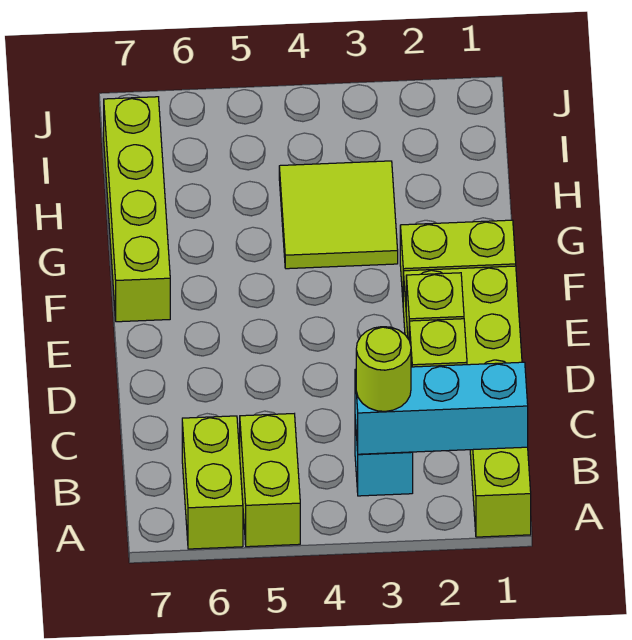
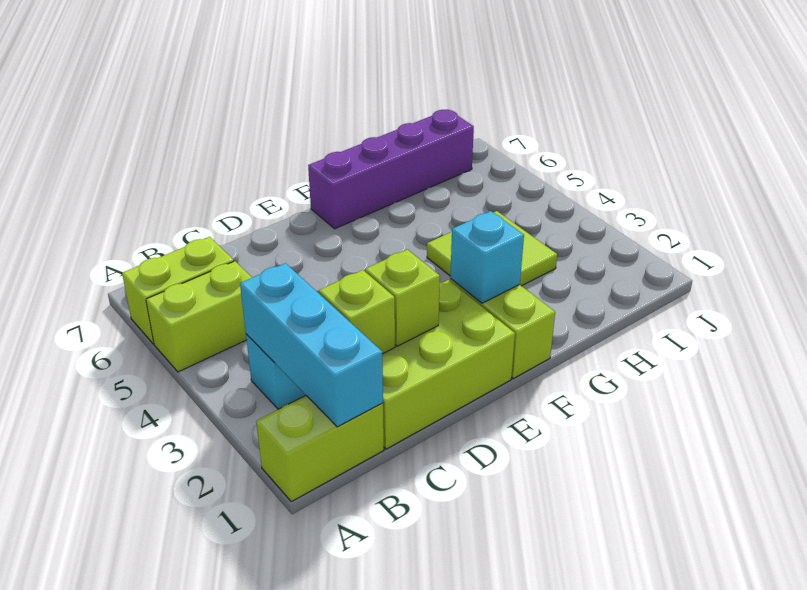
lime 1x1 round brick [356,327,411,411] -> none
none -> cyan 1x1 brick [450,211,524,303]
lime 1x4 brick [104,97,170,322] -> purple 1x4 brick [308,110,474,229]

